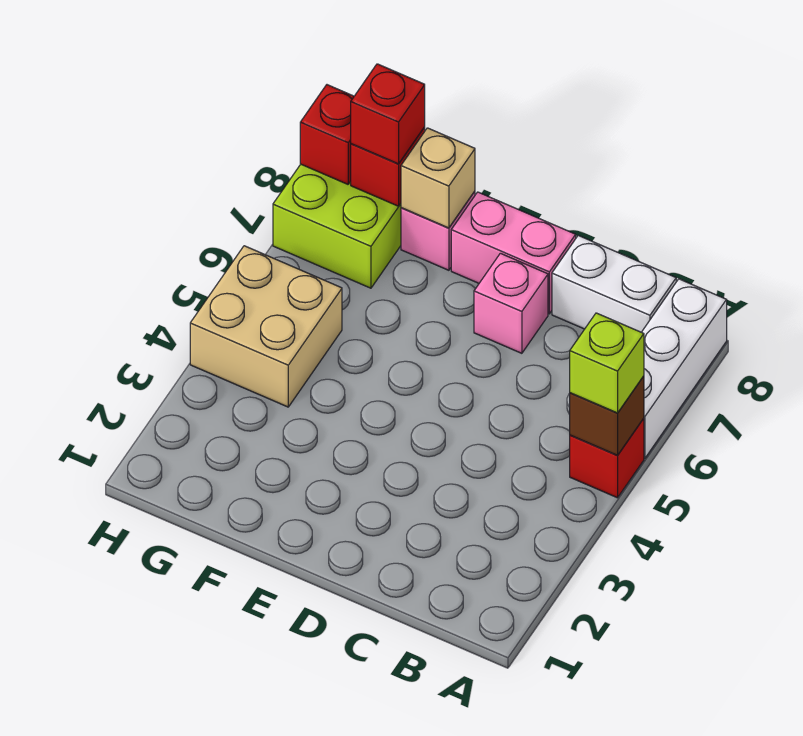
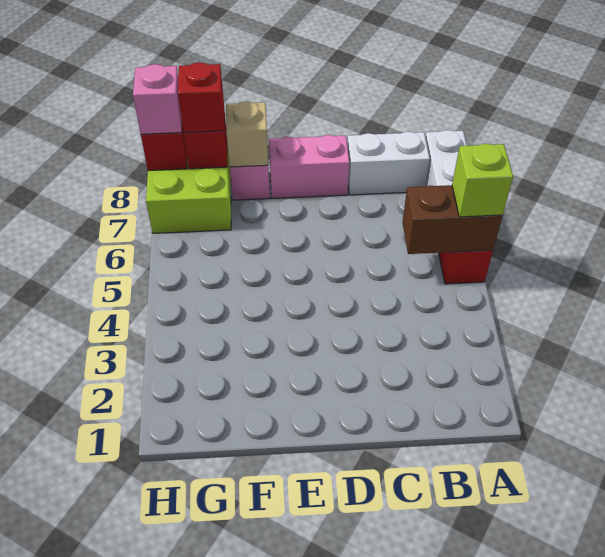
brown 1x1 brick [570,376,644,455] -> brown 1x2 brick [402,185,503,254]
pink 1x1 brick [474,253,548,353] -> pink 1x1 brick moved to [133,64,182,134]
tan 2x2 brick [190,246,342,407] -> none

